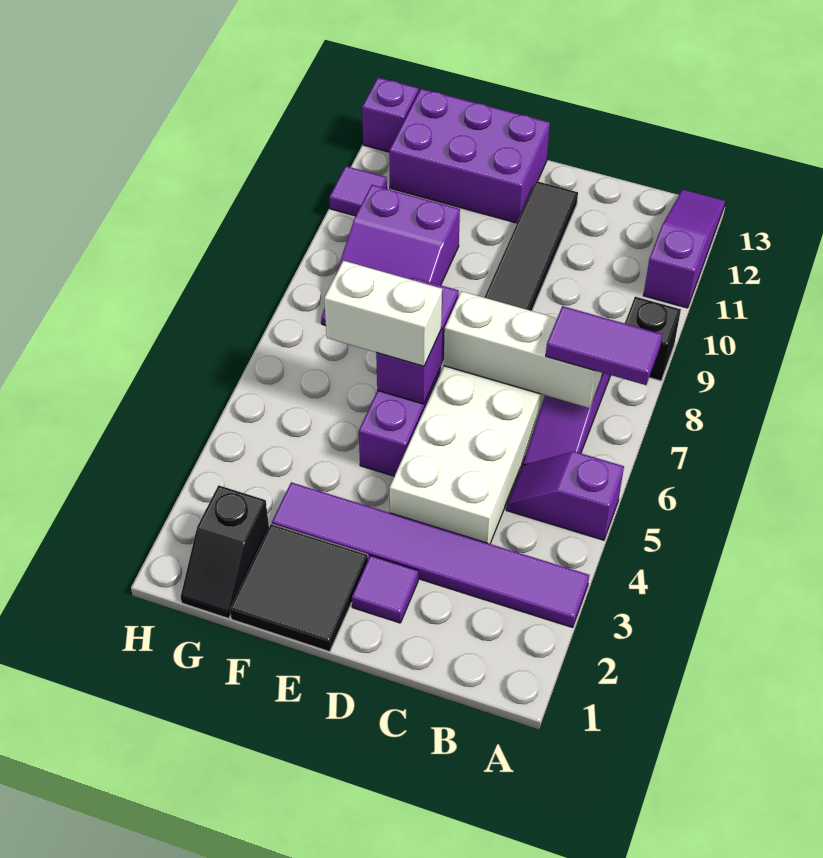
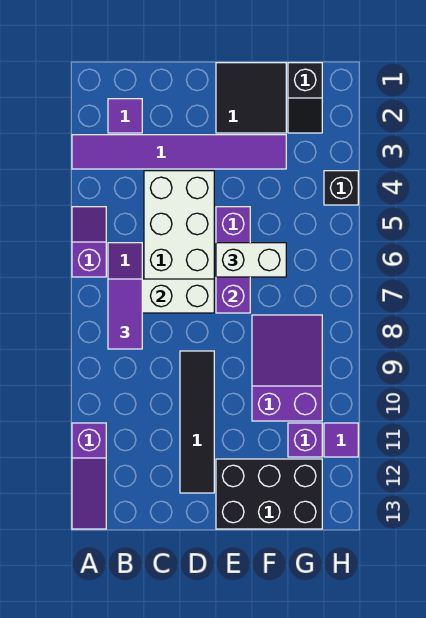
purple 1x2 slope [506,451,624,540] -> purple 1x2 slope turned to [72,207,106,277]
purple 1x2 tile [546,306,663,385] -> purple 1x2 tile turned to [108,279,142,349]
black 1x1 brick [625,297,681,381] -> black 1x1 brick moved to [324,171,358,205]
purple 1x1 tile [352,555,418,623] -> purple 1x1 tile moved to [108,99,142,133]
purple 2x3 brick [389,89,550,223] -> black 2x3 brick [216,459,322,529]
black 1x2 slope [181,485,269,619] -> black 1x2 slope turned to [288,63,322,133]
purple 1x1 brick [362,77,419,152] -> purple 1x1 brick moved to [288,423,322,457]

